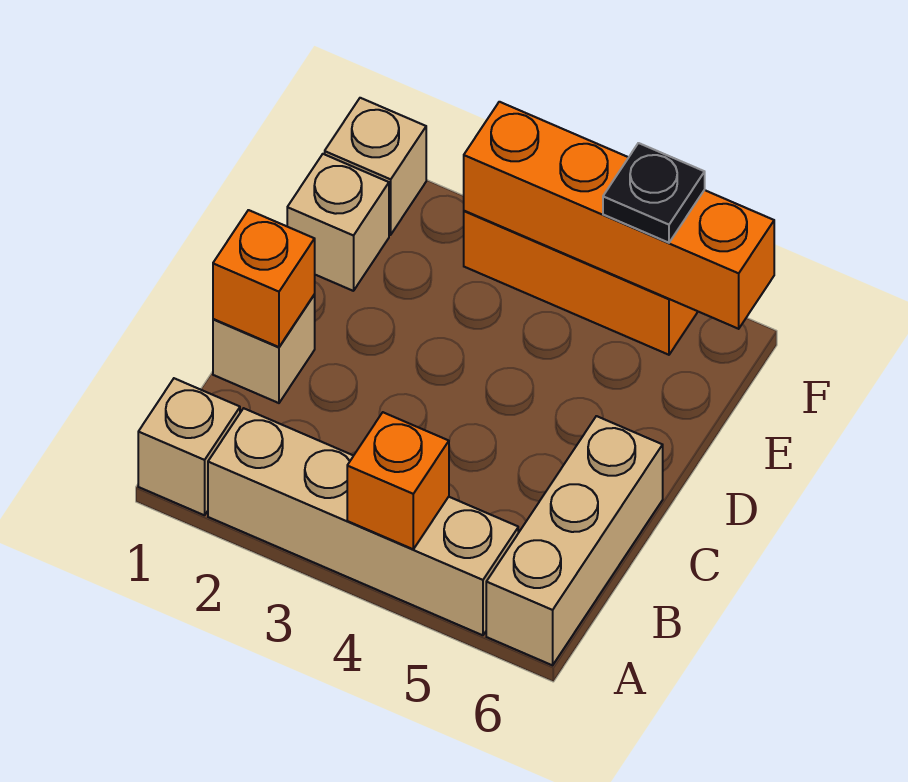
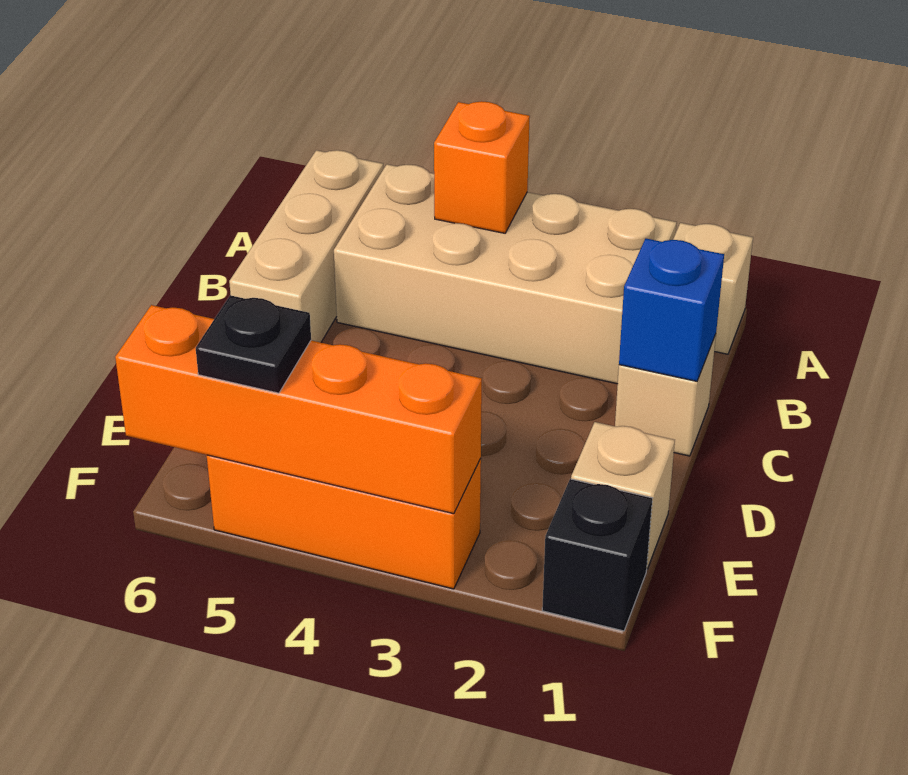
tan 1x4 brick [208,408,518,635] -> tan 2x4 brick [334,164,677,384]
orange 1x1 brick [213,210,315,347] -> blue 1x1 brick [619,239,724,381]
tan 1x1 brick [325,98,426,235] -> black 1x1 brick [542,479,652,631]

